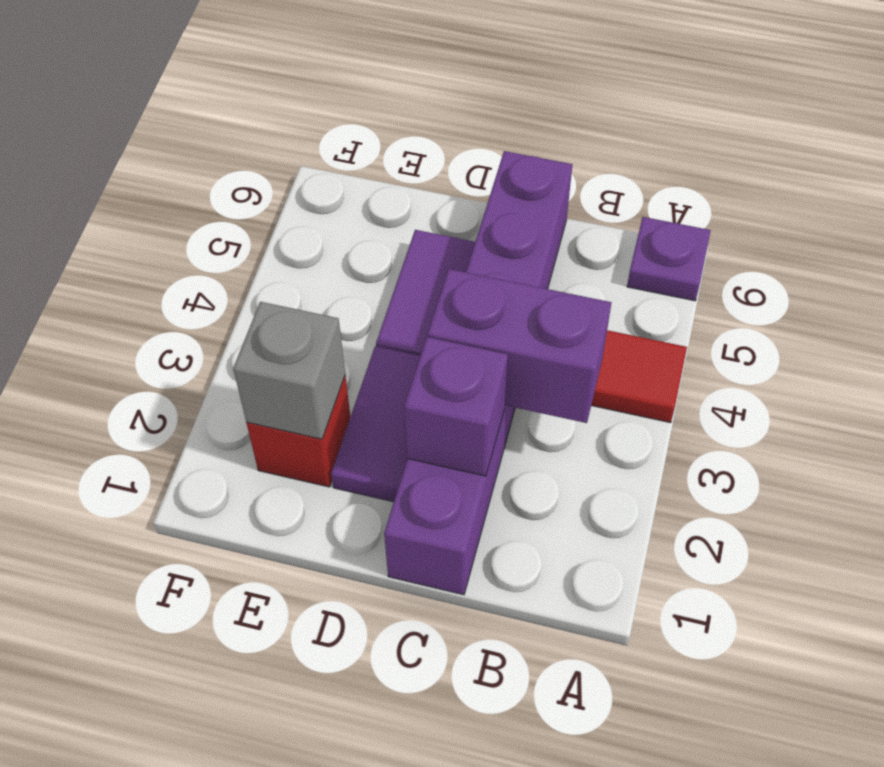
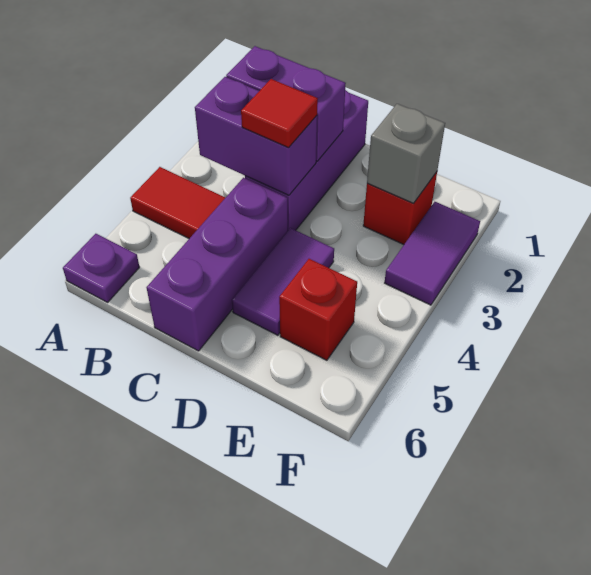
purple 1x1 brick [404,337,508,476] -> purple 1x2 brick [226,46,346,161]
none -> red 1x1 tile [241,79,318,148]
purple 1x2 tile [331,346,420,502] -> purple 1x2 tile moved to [385,202,480,305]
none -> red 1x1 brick [279,259,357,360]

